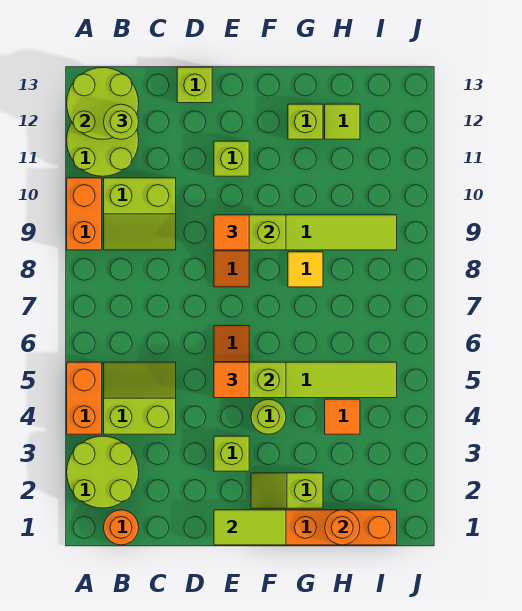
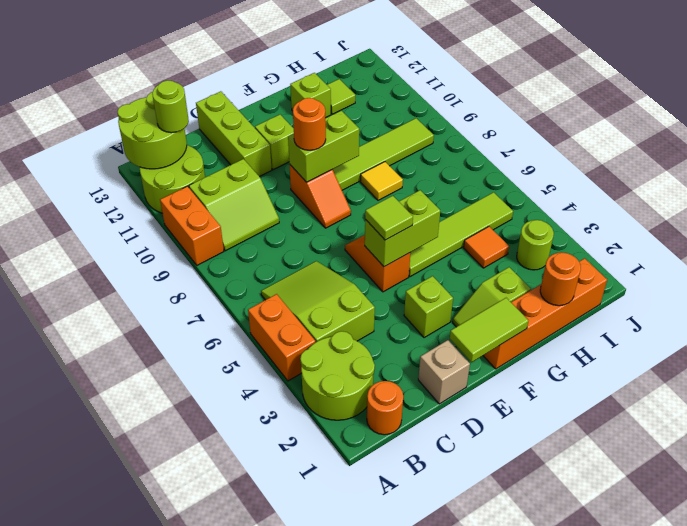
lime 2x2 slope [104,362,176,434] -> lime 2x3 slope [261,261,375,343]
none -> tan 1x1 brick [418,340,470,404]
lime 1x1 brick [177,67,212,103] -> lime 1x3 brick [196,91,272,177]
orange 1x1 tile [214,362,249,398] -> lime 1x1 tile [365,196,413,240]
orange 1x1 tile [214,215,249,250] -> orange 1x1 round brick [293,98,326,150]
lime 1x1 round brick [251,399,286,434] -> lime 1x1 round brick moved to [517,220,554,270]

